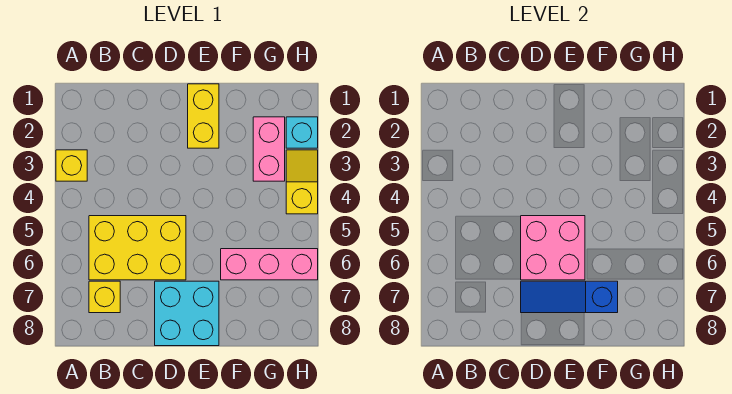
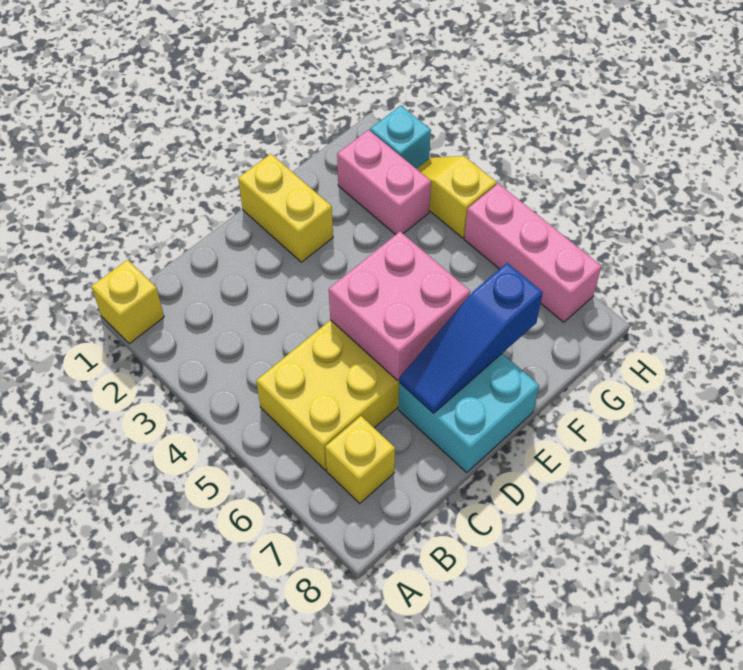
yellow 1x1 brick [56,150,87,181] -> yellow 1x1 brick moved to [91,260,164,344]
pink 1x3 brick [221,249,318,280] -> pink 1x3 brick turned to [464,184,601,322]

